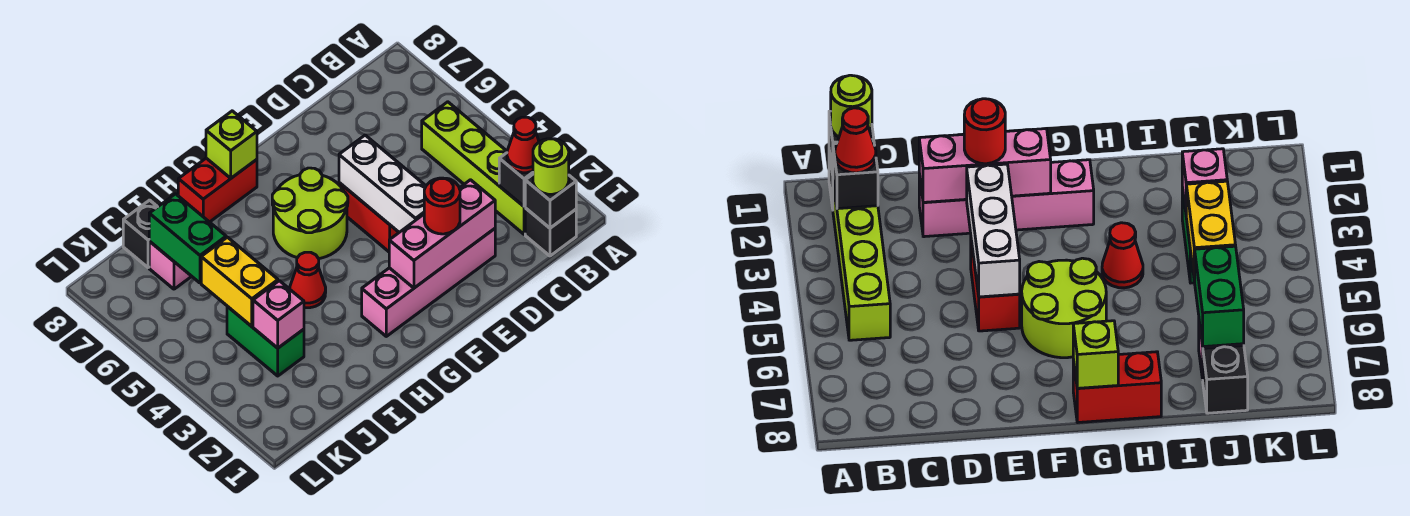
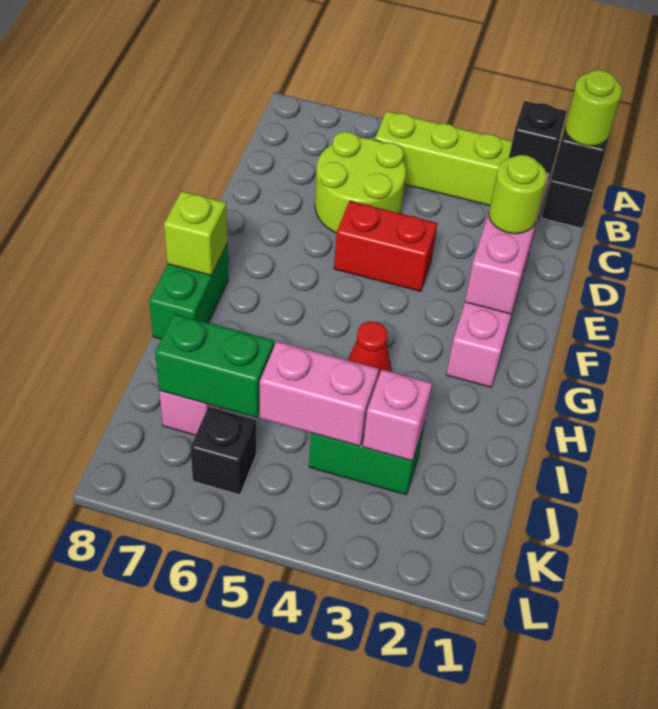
red 1x1 cone [507,117,539,173] -> none
red 1x1 round brick [424,178,460,234] -> lime 1x1 round brick [489,155,547,234]
white 1x3 brick [339,135,426,232] -> none
lime 2x2 round brick [272,168,348,259] -> lime 2x2 round brick moved to [315,132,406,233]
red 1x2 brick [178,158,257,222] -> green 1x2 brick [149,245,228,339]
yellow 1x2 brick [201,237,278,326] -> pink 1x2 brick [260,341,379,446]
black 1x1 brick [123,200,157,268] -> black 1x1 brick moved to [190,407,256,495]

